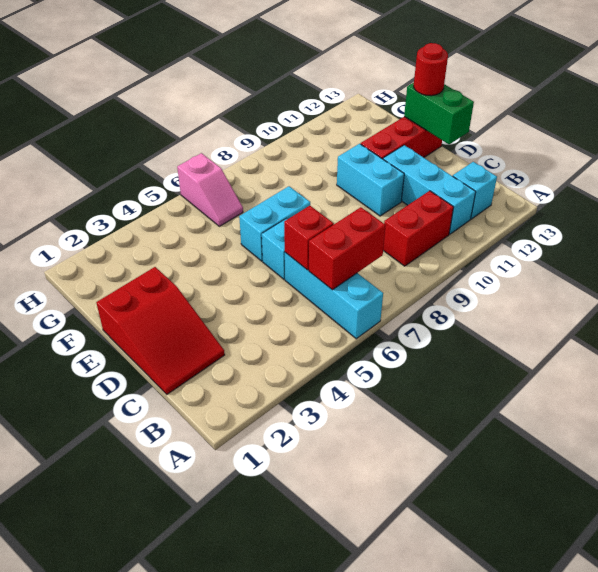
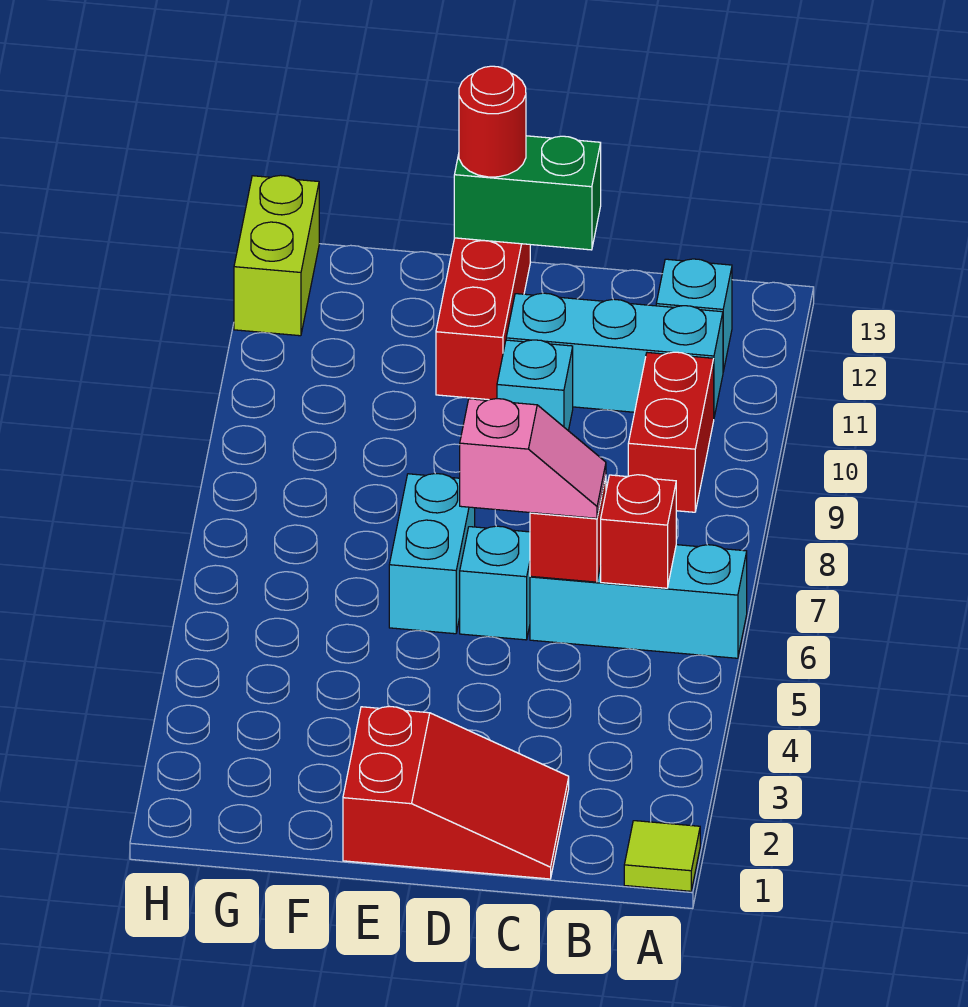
none -> lime 1x1 tile [624,821,700,891]
red 1x2 brick [309,207,386,290] -> red 1x1 brick [601,475,676,588]
cyan 1x2 brick [337,144,404,216] -> cyan 1x1 brick [497,340,573,431]
pink 1x2 slope [177,153,243,226] -> pink 1x2 slope moved to [460,399,606,518]
none -> lime 1x2 brick [234,175,319,336]

